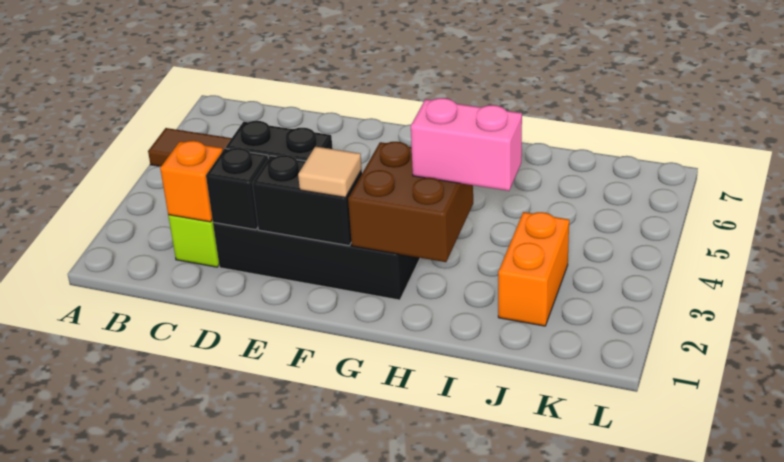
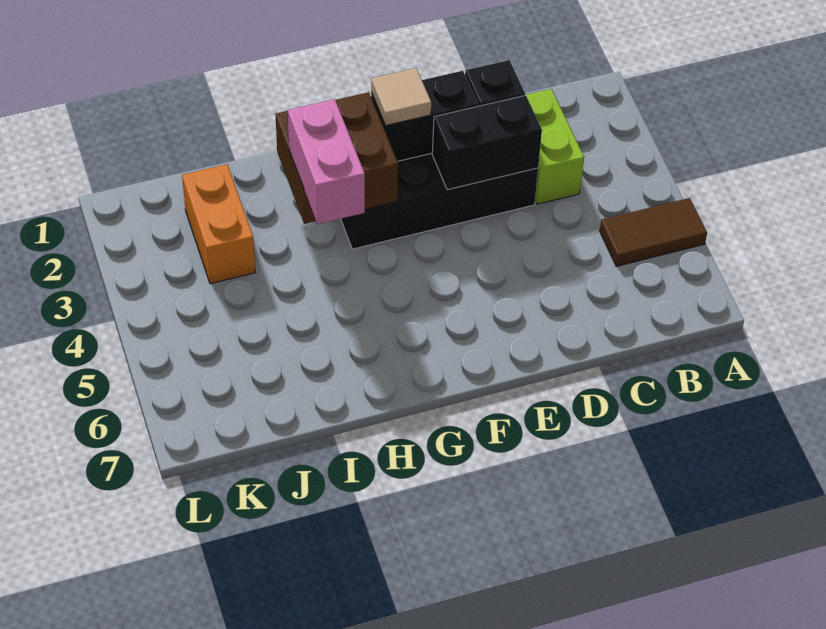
orange 1x1 brick [160,141,223,222] -> none
pink 1x2 brick [411,98,522,191] -> pink 1x2 brick turned to [288,99,365,224]

